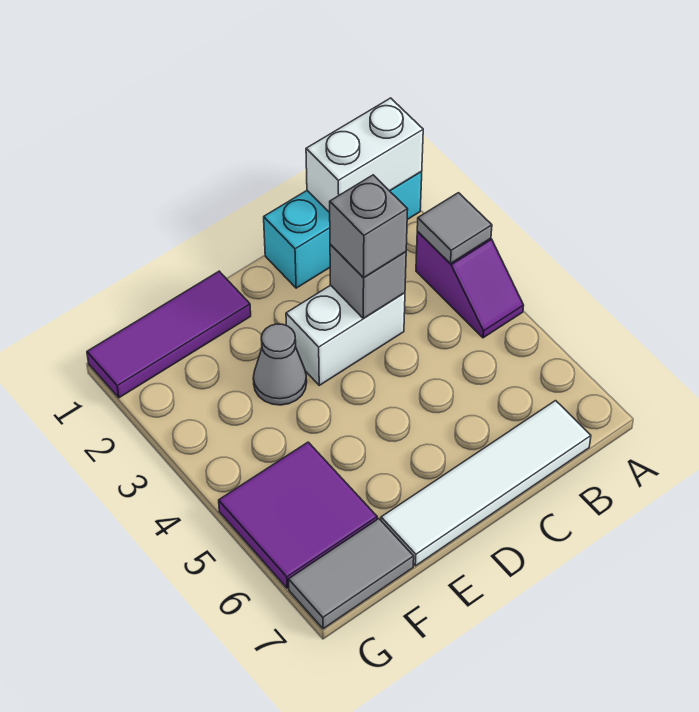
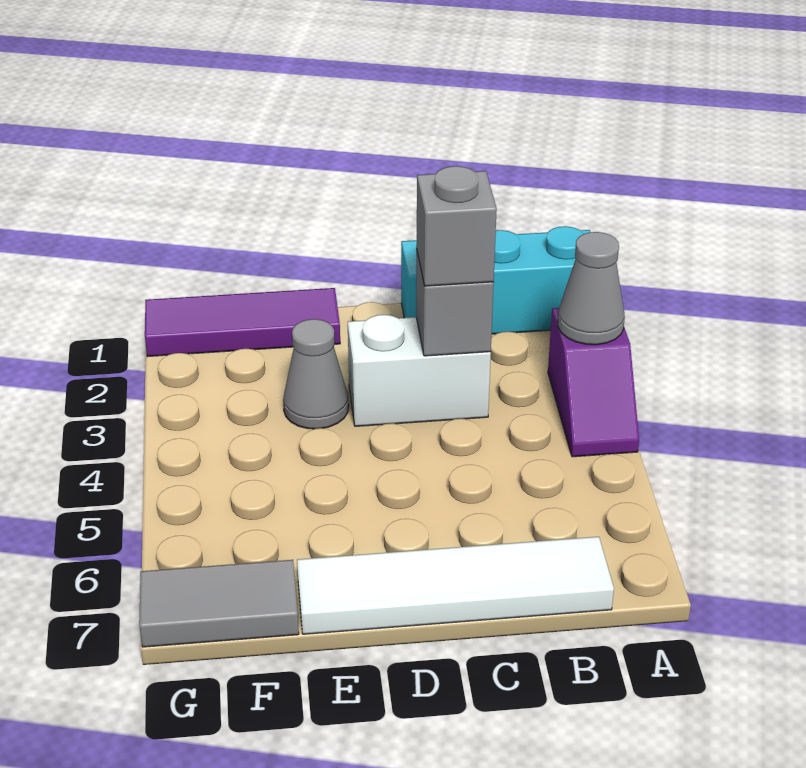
white 1x2 brick [306,98,423,213] -> none
grey 1x1 tile [417,193,492,263] -> grey 1x1 cone [558,232,625,345]
purple 2x2 tile [219,442,377,588] -> none

